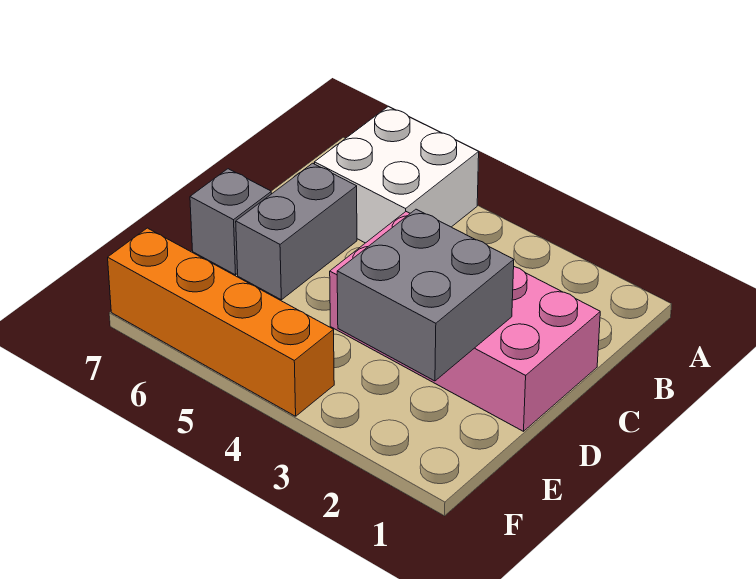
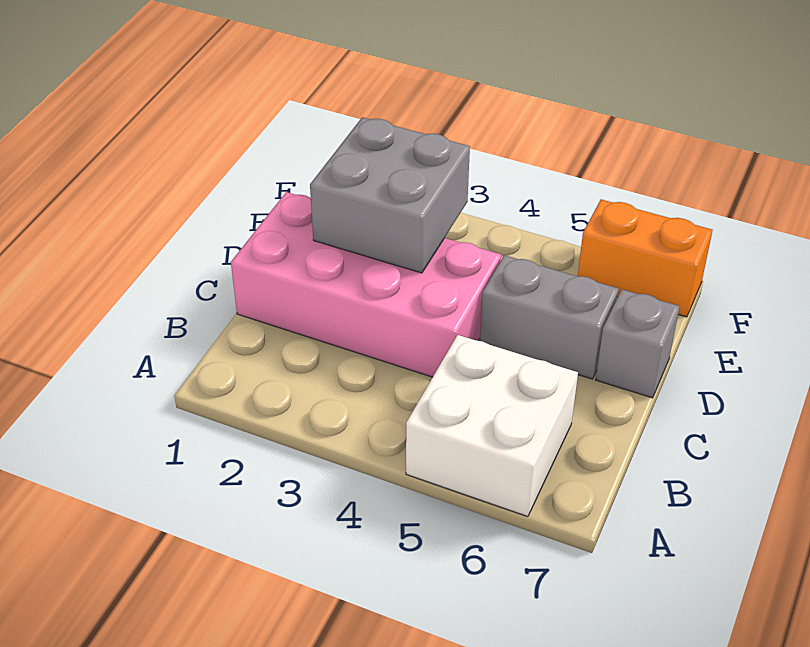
grey 1x2 brick [236,163,357,300] -> grey 1x2 brick turned to [480,255,619,379]
orange 1x4 brick [108,228,334,416] -> orange 1x2 brick [578,199,712,317]

